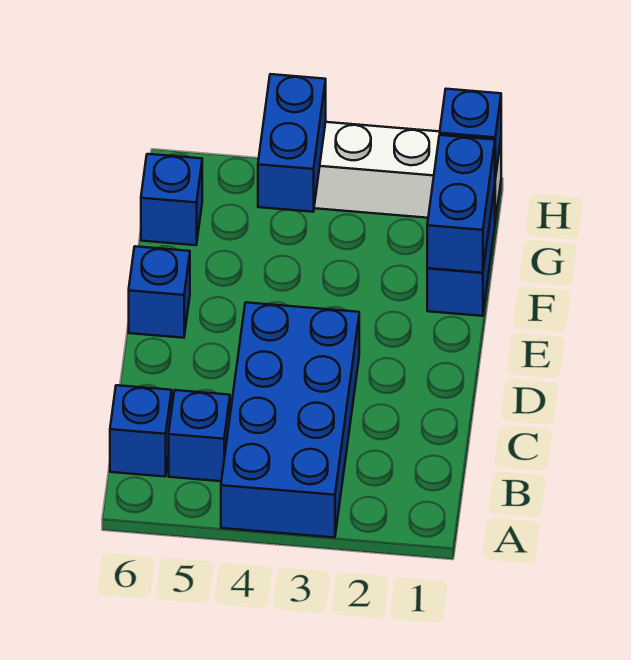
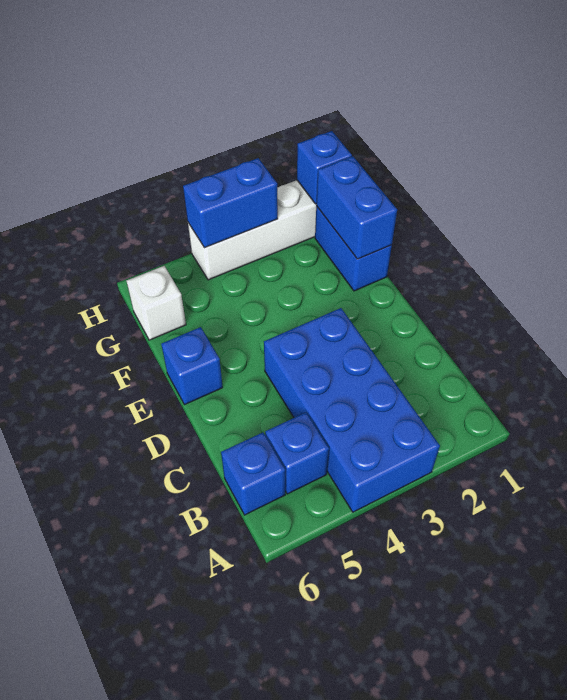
blue 1x2 brick [258,74,326,212] -> blue 1x2 brick turned to [183,158,278,248]
blue 1x1 brick [141,154,202,245] -> white 1x1 brick [127,266,186,340]

